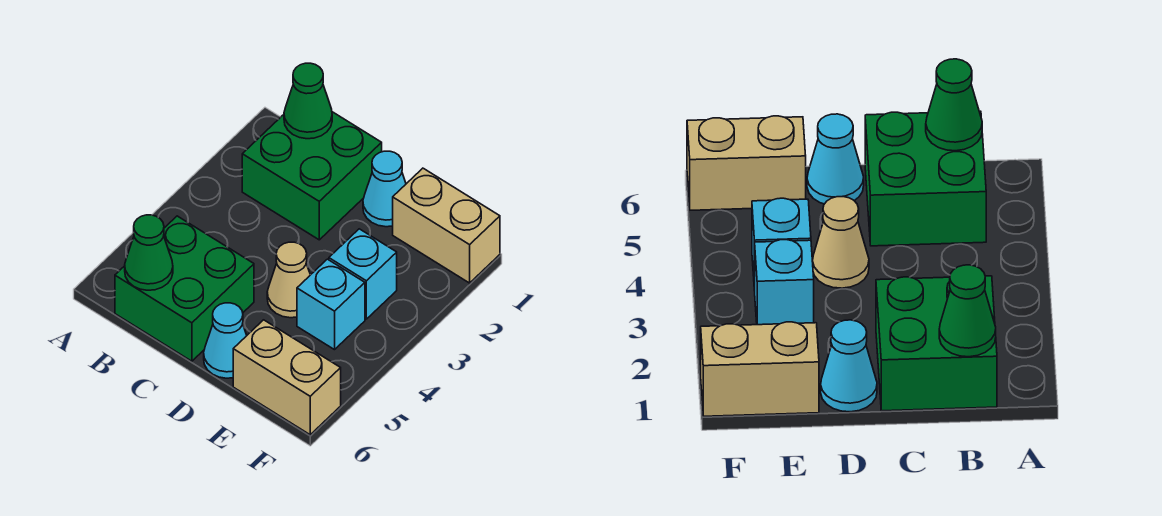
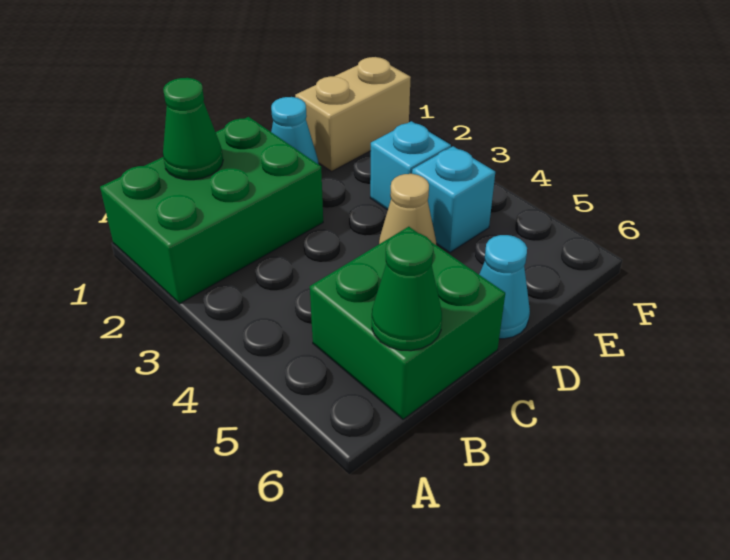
green 2x2 brick [242,112,382,240] -> green 2x3 brick [100,117,323,304]
tan 1x2 brick [233,320,341,435] -> none

